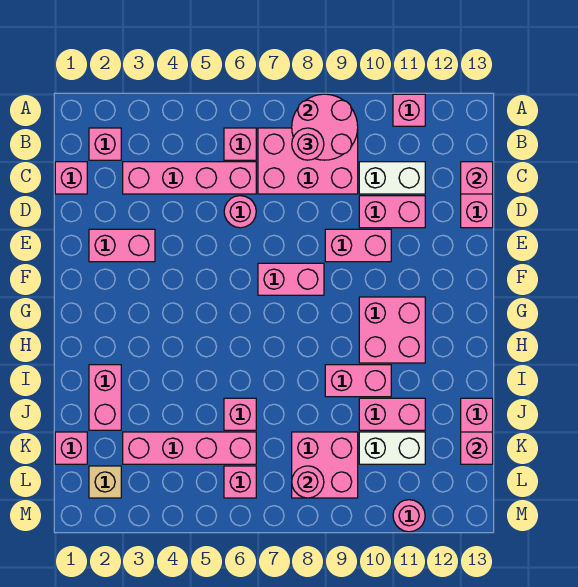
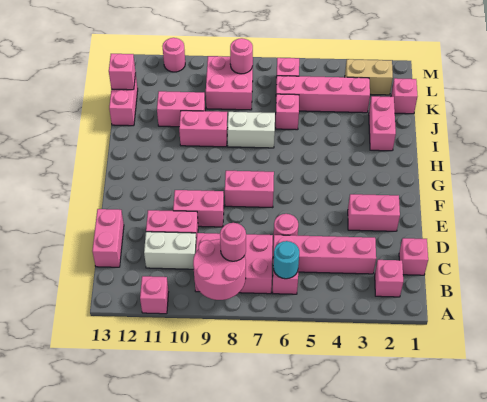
none -> cyan 1x1 round brick [273,241,299,279]
pink 1x1 brick [461,162,493,194] -> none
pink 2x2 brick [359,297,425,363] -> none
white 1x2 brick [359,432,425,464] -> white 1x2 brick moved to [227,112,275,148]
tan 1x1 brick [89,466,121,498] -> tan 1x2 brick [345,59,393,95]

